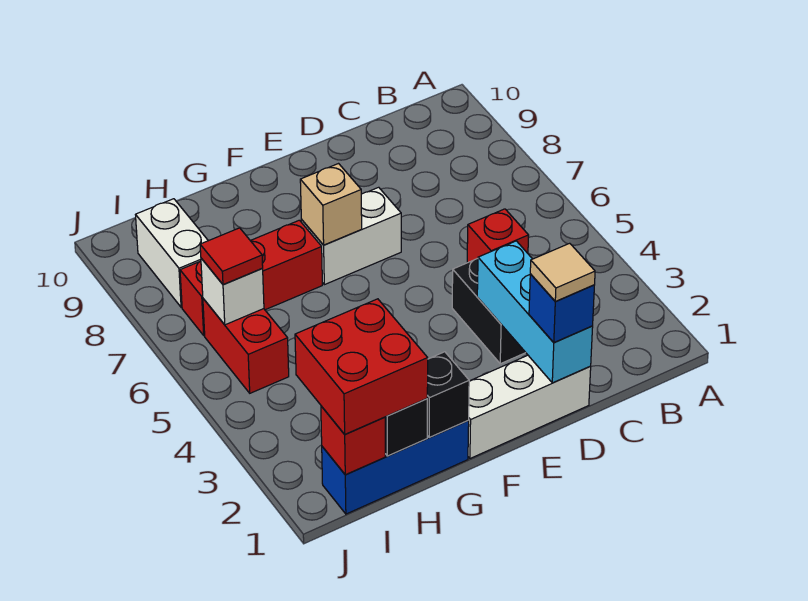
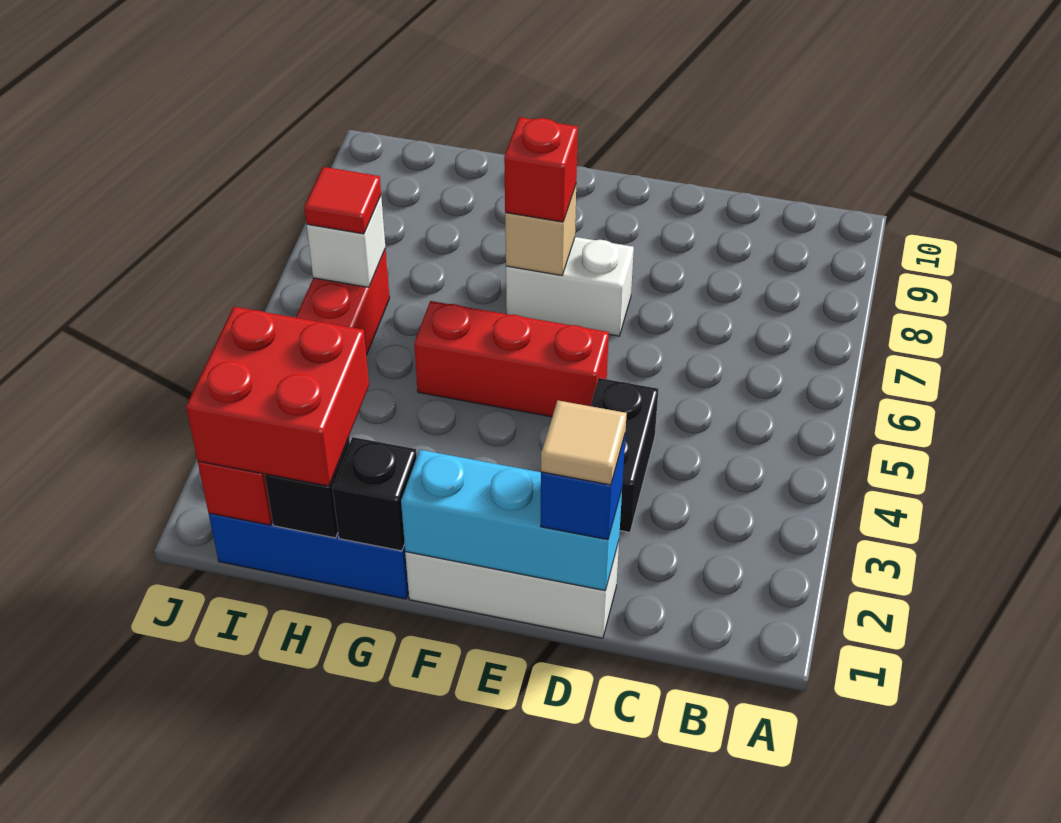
red 1x1 brick [467,209,529,263] -> red 1x1 brick moved to [504,117,578,222]
cyan 1x3 brick [477,241,593,383] -> cyan 1x3 brick turned to [401,450,622,591]
red 1x3 brick [180,220,322,335] -> red 1x3 brick moved to [414,301,609,417]
white 1x2 brick [136,199,208,307] -> none

